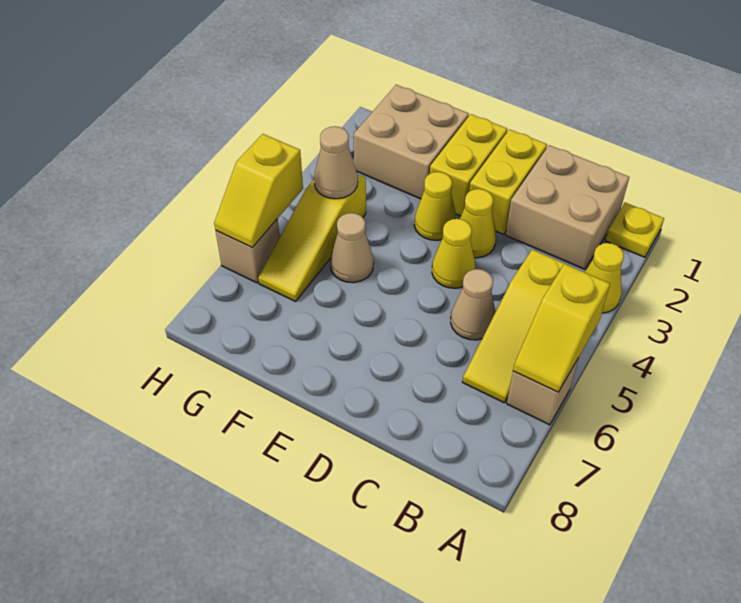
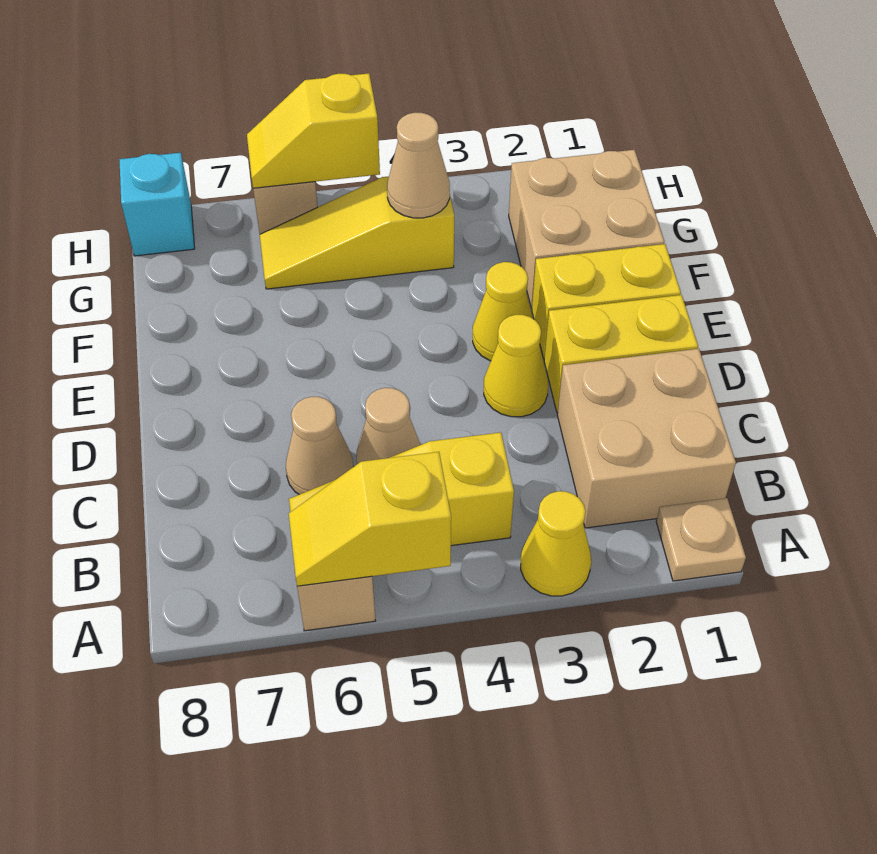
yellow 1x1 plate [605,203,664,257] -> tan 1x1 plate [656,498,746,581]
yellow 1x1 cone [432,219,475,288] -> none
tan 1x1 cone [330,213,374,283] -> tan 1x1 cone moved to [286,397,353,495]
none -> cyan 1x1 brick [119,153,195,256]

